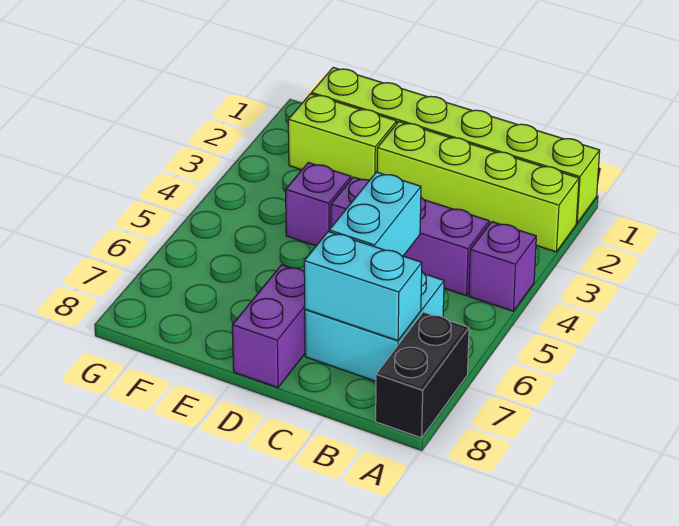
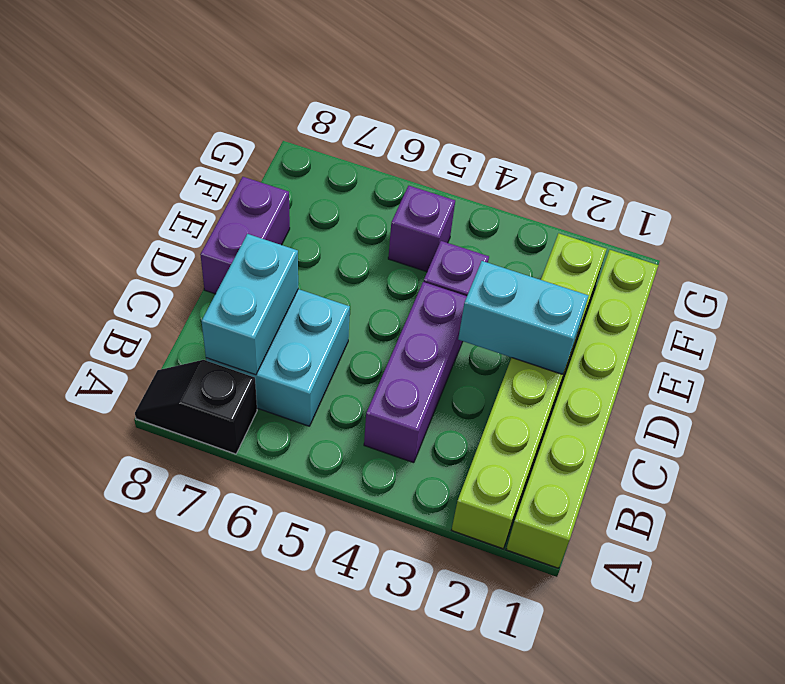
purple 1x1 brick [469,222,536,311] -> purple 1x1 brick moved to [388,186,455,272]
black 1x2 brick [376,312,469,438] -> black 1x2 slope [135,360,257,454]
cyan 1x2 brick [329,172,421,256] -> cyan 1x2 brick moved to [458,261,588,375]
purple 1x2 brick [232,265,305,388] -> purple 1x2 brick turned to [200,177,290,294]

